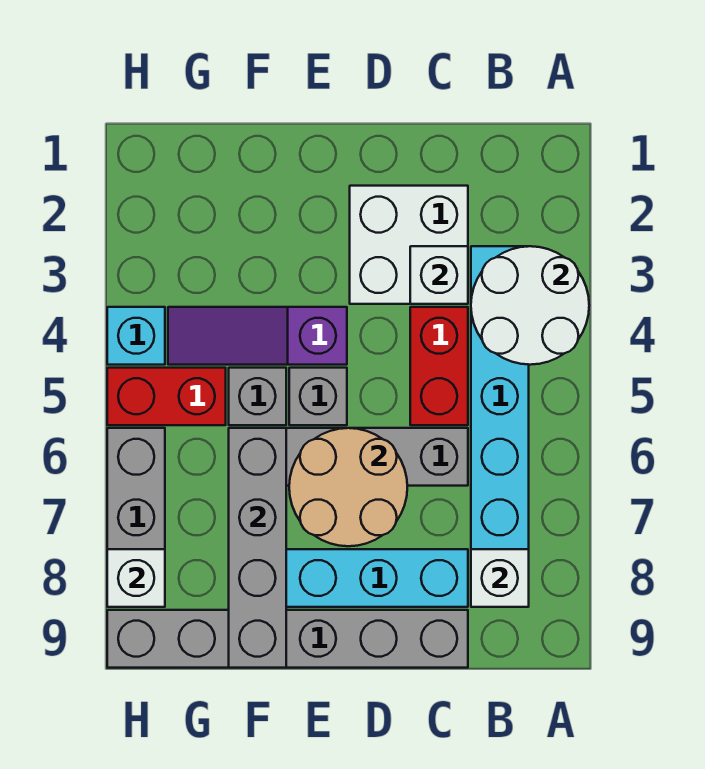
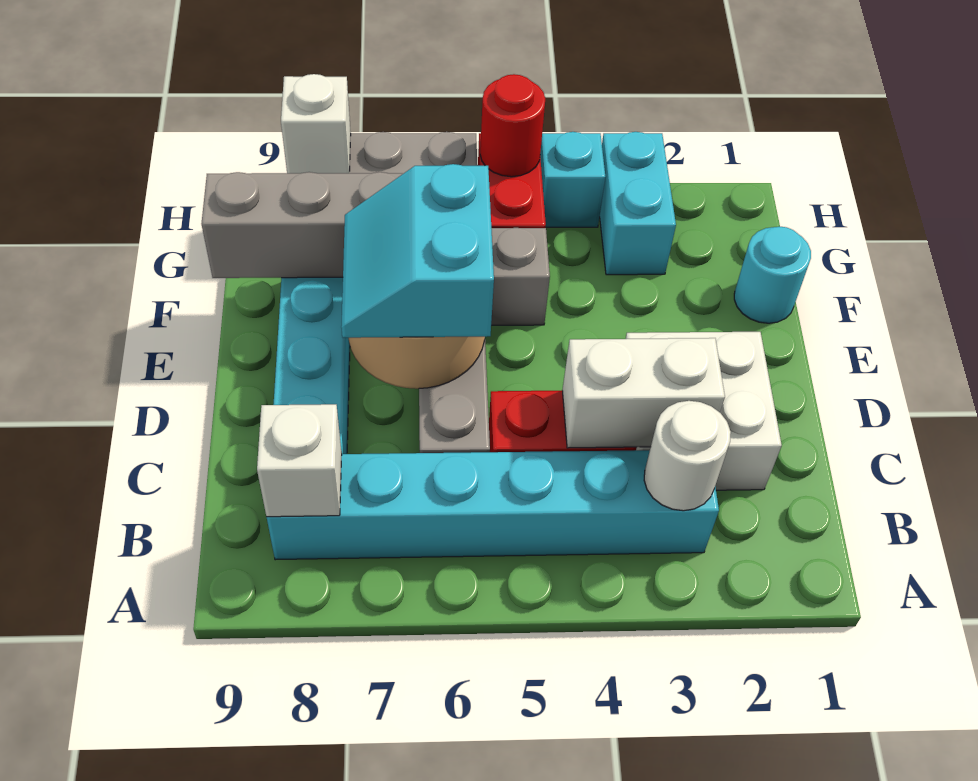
white 2x2 round brick [471,246,589,365] -> white 1x1 round brick [644,401,731,511]
white 1x1 brick [410,246,468,304] -> white 1x2 brick [562,338,725,448]
grey 1x6 brick [107,610,468,668] -> none
none -> cyan 2x2 slope [341,164,494,338]
purple 1x3 slope [168,307,347,365] -> none
grey 1x1 brick [289,368,347,425] -> none
none -> cyan 1x1 round brick [734,227,811,323]
none -> cyan 1x2 brick [600,132,676,275]
none -> red 1x1 round brick [480,74,545,177]

